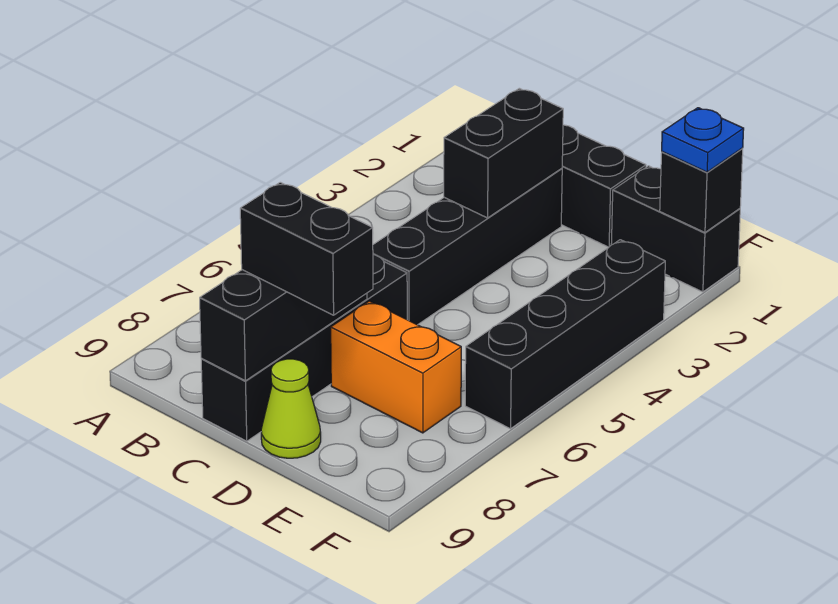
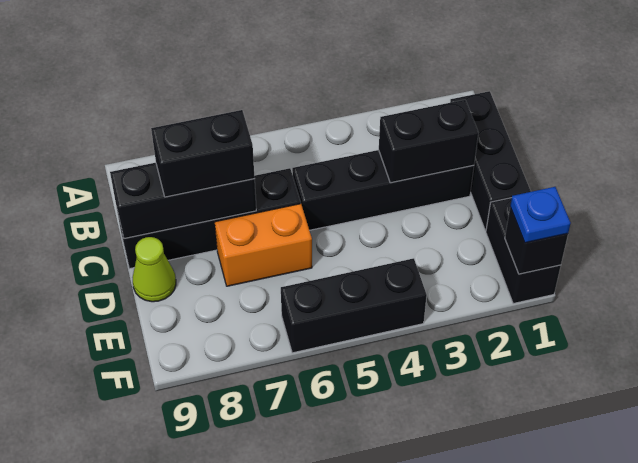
black 1x2 brick [240,182,373,315] -> black 1x2 brick turned to [151,110,255,197]
orange 1x2 brick [331,301,461,433] -> orange 1x2 brick turned to [215,204,312,286]
black 1x4 brick [465,240,665,429] -> black 1x3 brick [281,258,427,353]

